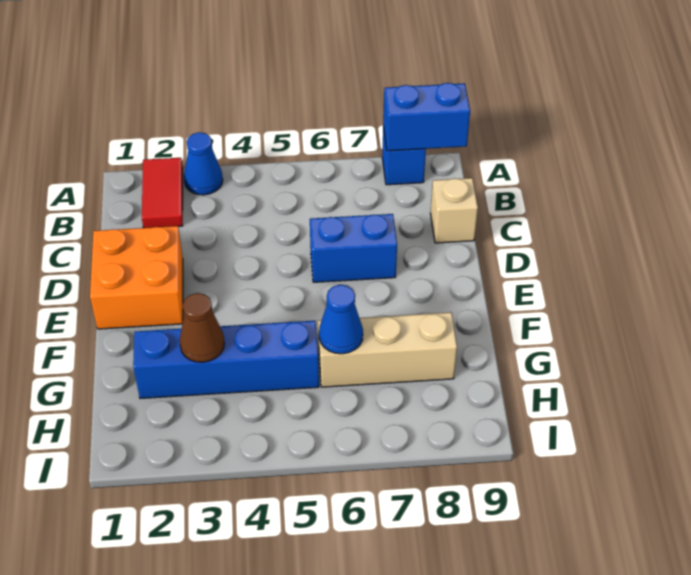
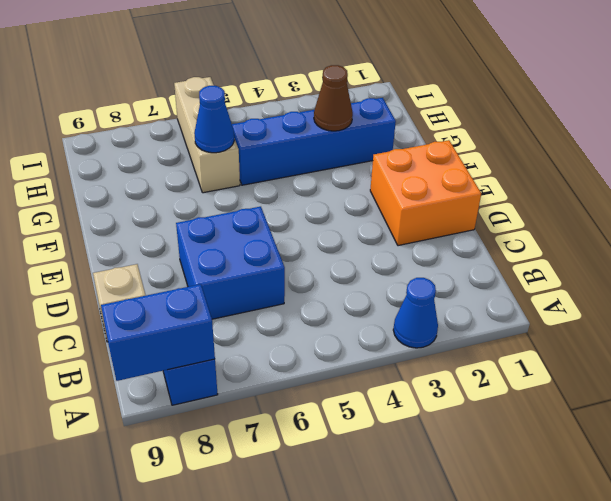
red 1x2 tile [142,158,183,228] -> none
blue 1x2 brick [310,214,397,282] -> blue 2x2 brick [176,207,285,319]
tan 1x3 brick [318,312,457,387] -> tan 1x3 brick turned to [174,77,240,193]

